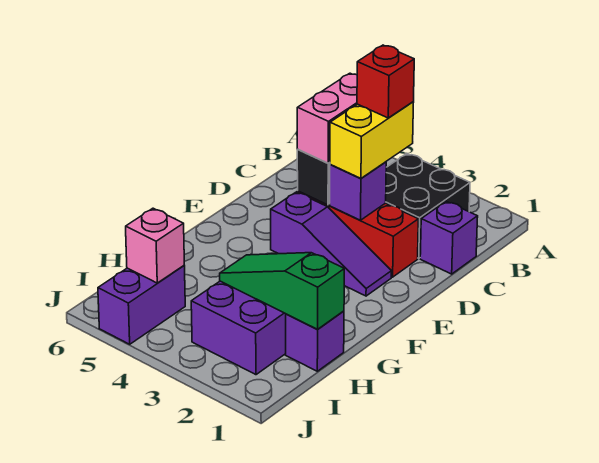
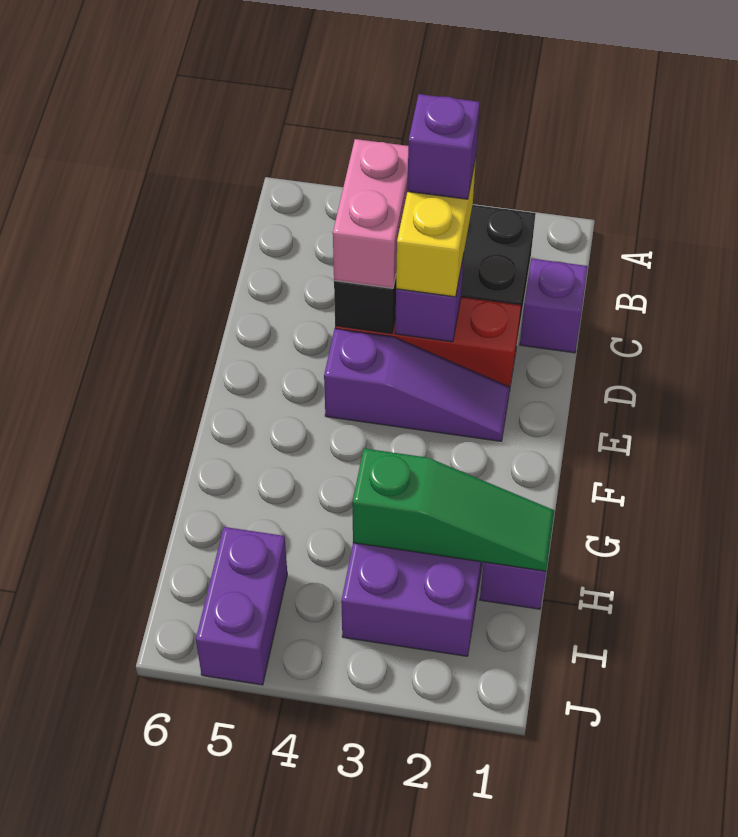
red 1x1 brick [357,45,414,118] -> purple 1x1 brick [407,94,480,199]
green 1x3 slope [220,253,344,329] -> green 1x3 slope turned to [352,448,554,571]
pink 1x1 brick [126,208,184,283] -> none

